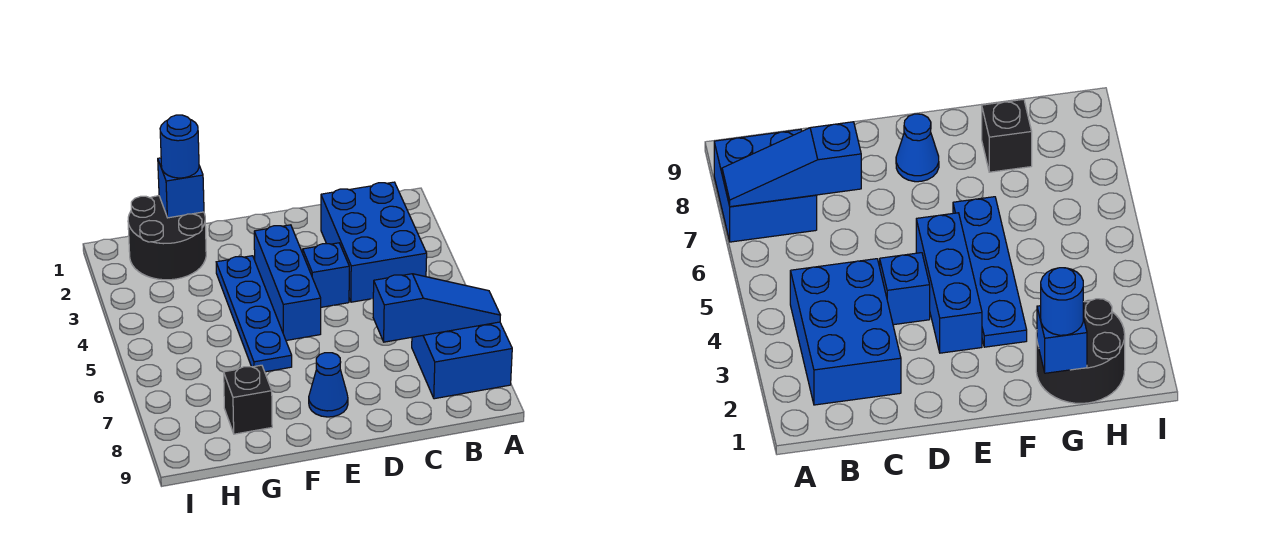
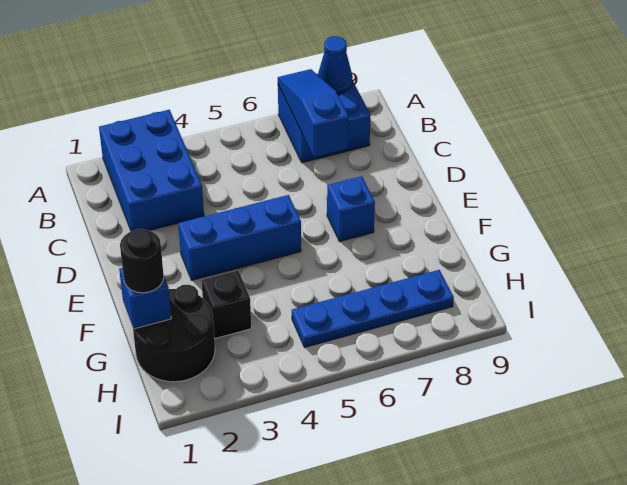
blue 2x3 brick [321,182,427,302] -> blue 2x3 brick turned to [99,110,204,231]
blue 1x1 brick [303,243,349,307] -> blue 1x1 brick moved to [327,176,375,242]
blue 1x1 cone [309,353,348,417] -> blue 1x1 cone moved to [318,36,353,94]
blue 1x4 plate [216,256,292,372] -> blue 1x4 plate moved to [292,270,454,348]
blue 1x1 round brick [160,115,199,178] -> black 1x1 round brick [120,229,164,293]
black 1x1 brick [224,365,272,434] -> black 1x1 brick moved to [201,270,251,338]

